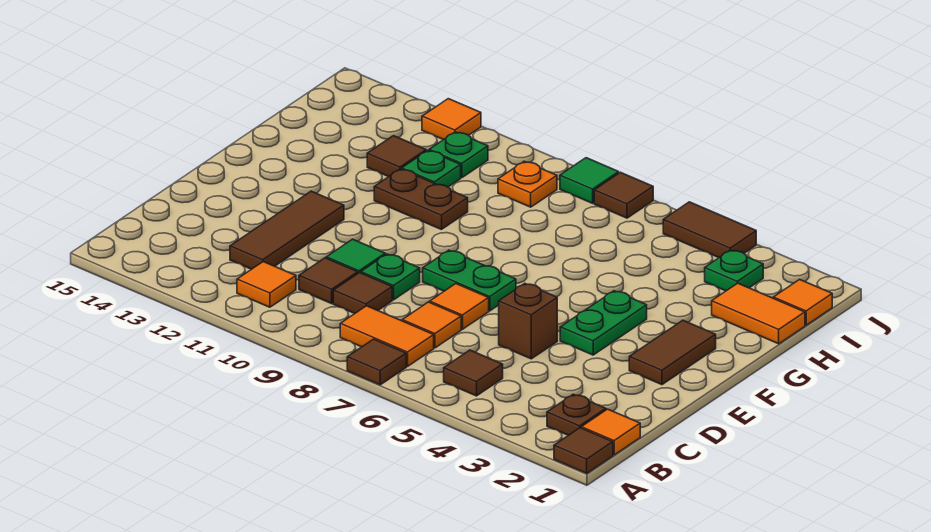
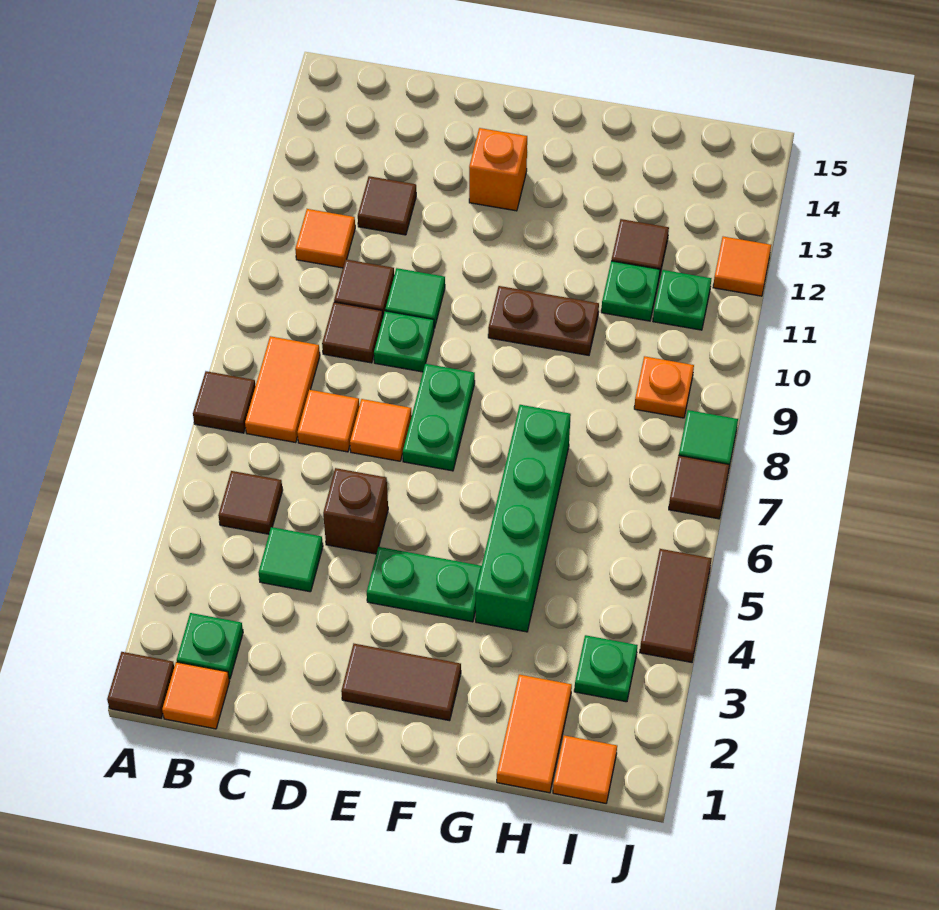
brown 1x1 plate [547,394,606,435] -> green 1x1 plate [177,613,243,679]
none -> green 1x1 tile [259,527,323,592]
brown 1x3 tile [230,191,344,269] -> brown 1x1 tile [358,176,416,235]
none -> orange 1x1 brick [469,128,527,211]
none -> green 1x4 brick [476,405,571,632]
brown 1x2 plate [374,169,468,230] -> brown 1x2 plate turned to [488,286,599,355]

